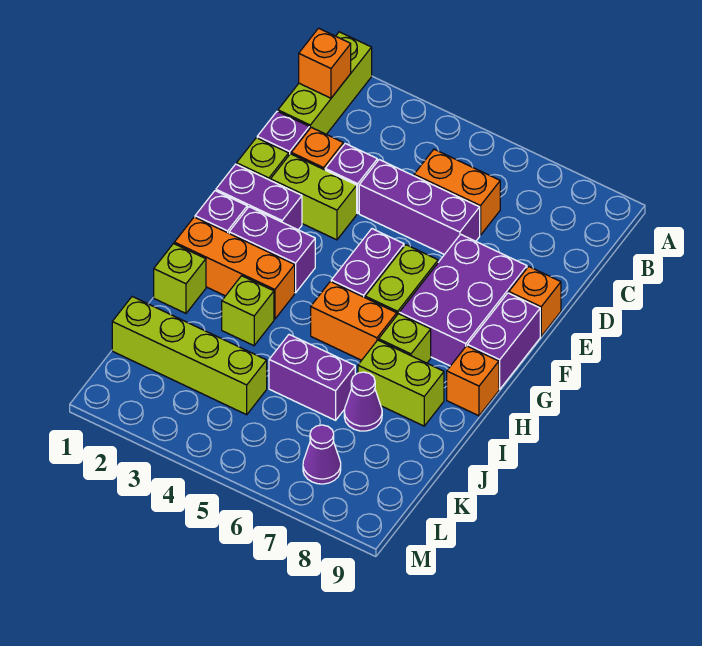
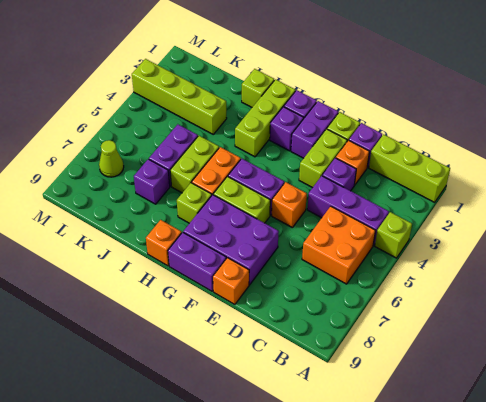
orange 1x1 brick [299,28,351,98] -> orange 1x1 brick moved to [272,182,307,228]
orange 1x2 brick [414,149,500,235] -> orange 2x2 brick [302,206,376,284]
purple 1x3 brick [359,160,480,255] -> purple 1x3 brick turned to [307,176,389,246]
purple 1x2 brick [229,207,315,293] -> purple 1x1 brick [270,107,304,151]
orange 1x3 brick [174,217,295,319] -> lime 1x3 brick [235,79,295,157]
lime 1x1 brick [222,276,274,346] -> lime 1x1 brick moved to [375,212,412,258]
lime 1x2 brick [358,340,444,426] -> lime 1x2 brick moved to [170,136,219,193]
purple 1x1 cone [344,372,382,431] -> purple 1x1 brick [134,159,170,204]
lime 1x4 brick [112,297,267,415] -> lime 1x4 brick turned to [132,59,227,134]
purple 1x1 cone [303,425,341,484] -> lime 1x1 cone [99,140,124,177]

